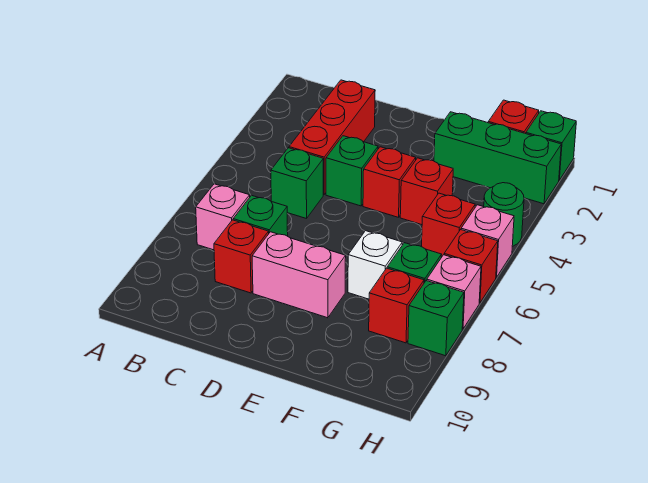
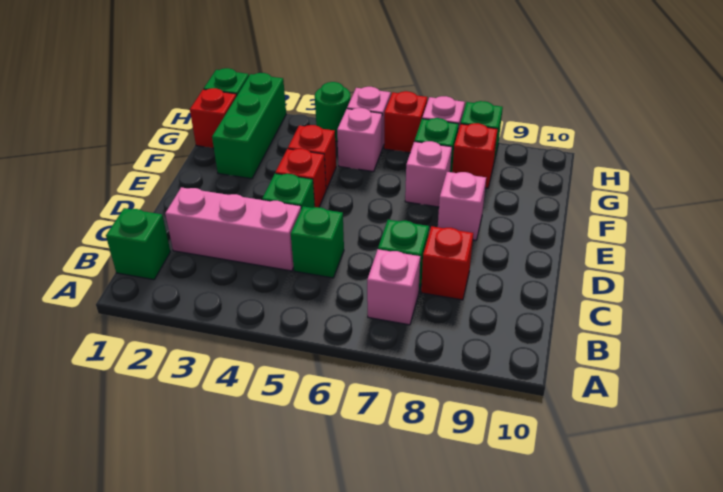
none -> green 1x1 brick [106,208,170,280]
red 1x3 brick [289,80,375,195] -> pink 1x3 brick [165,187,301,271]
pink 1x2 brick [252,232,346,318] -> pink 1x1 brick [438,172,486,240]
white 1x1 brick [348,231,402,299] -> pink 1x1 brick [405,141,452,207]
red 1x1 brick [422,193,475,257] -> pink 1x1 brick [337,108,382,172]

